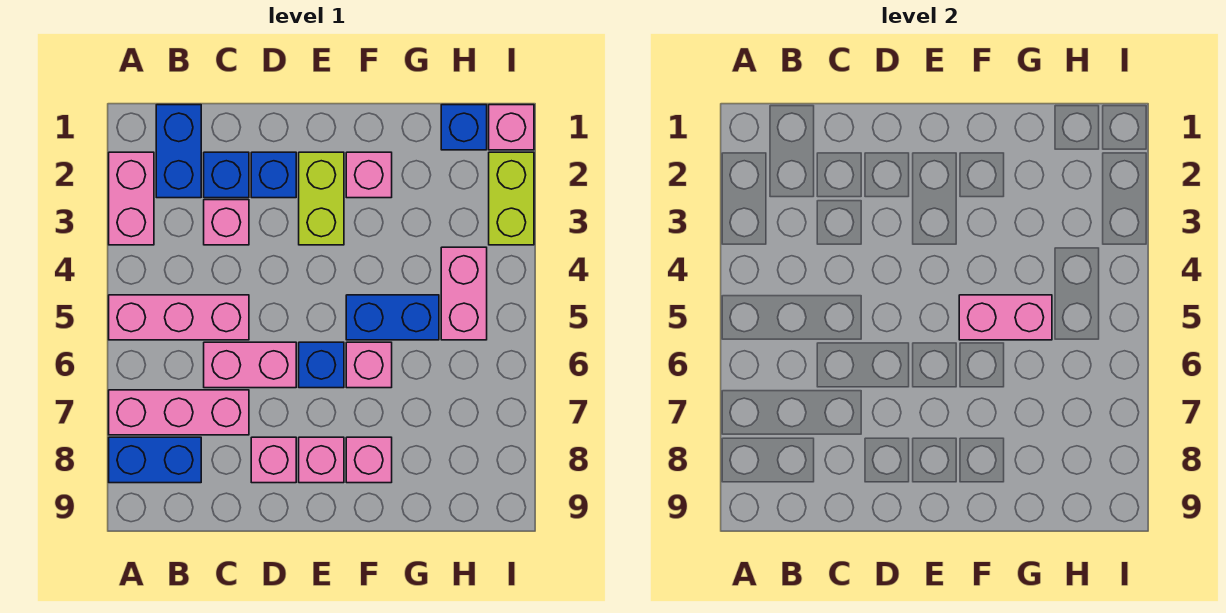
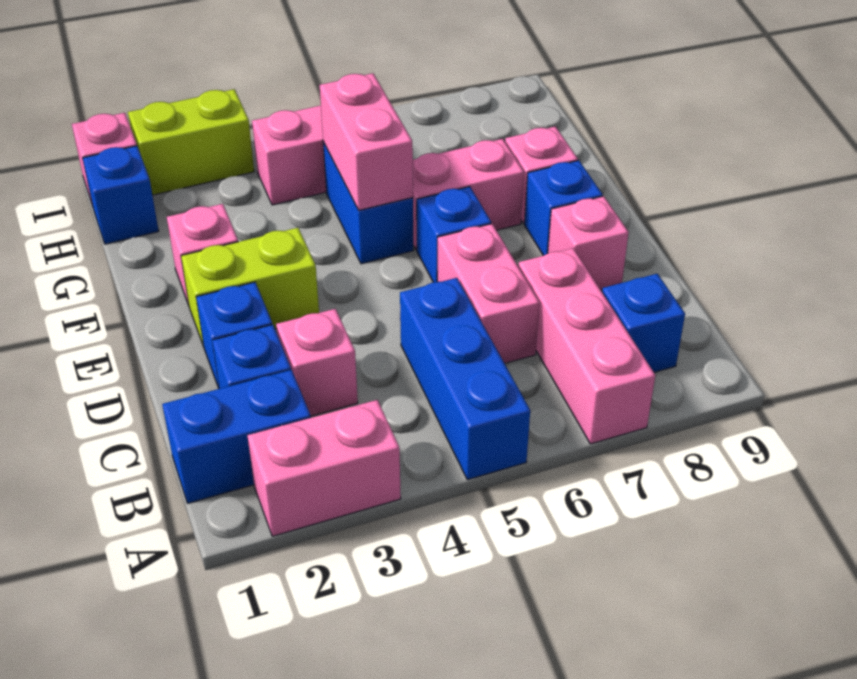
pink 1x3 brick [109,295,249,340] -> blue 1x3 brick [400,278,530,480]
blue 1x2 brick [109,437,201,483] -> blue 1x1 brick [602,274,685,372]
pink 1x1 brick [299,437,344,483] -> blue 1x1 brick [525,160,603,256]
pink 1x1 brick [346,342,392,388] -> pink 1x2 brick [413,139,524,250]

